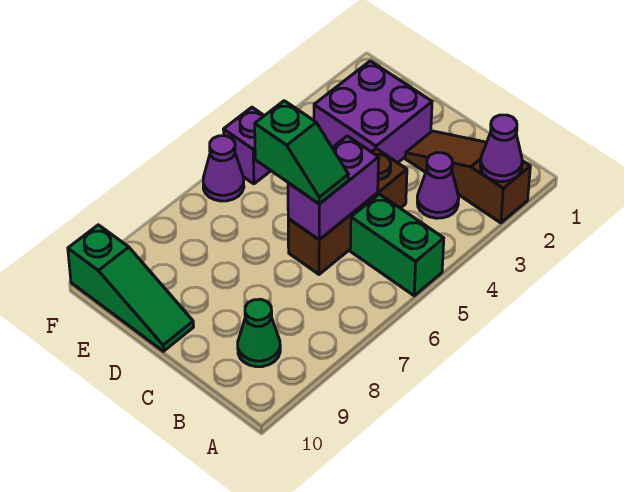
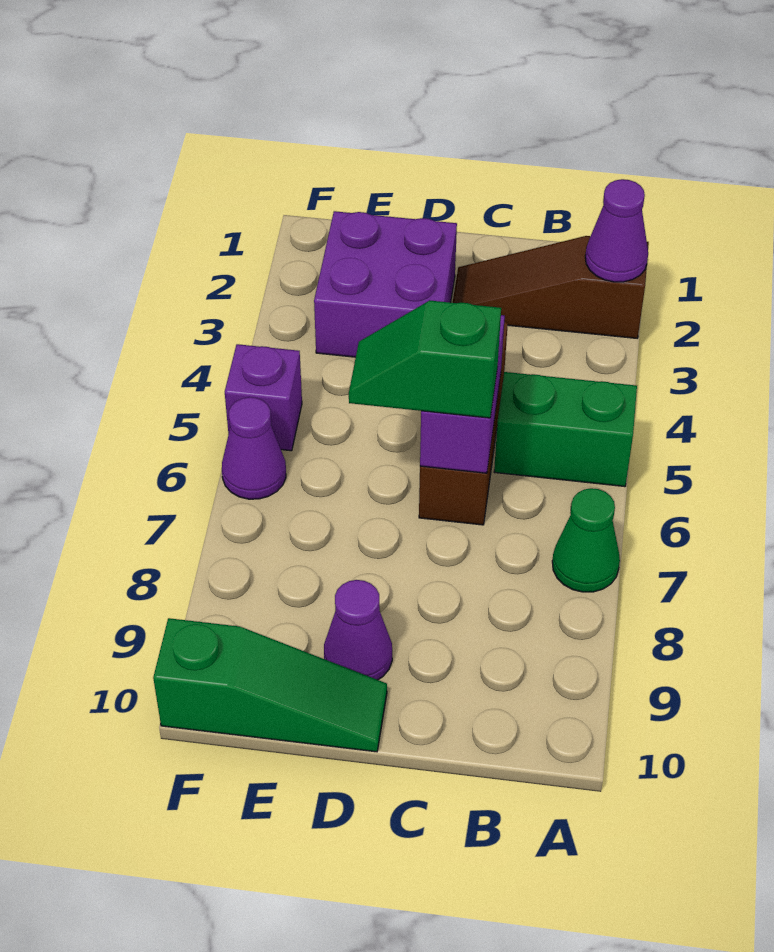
purple 1x1 cone [417,153,458,218] -> purple 1x1 cone moved to [324,580,392,680]
green 1x1 cone [238,299,280,367] -> green 1x1 cone moved to [552,488,620,592]
green 1x2 slope [255,101,349,204] -> green 1x2 slope turned to [349,301,501,418]

